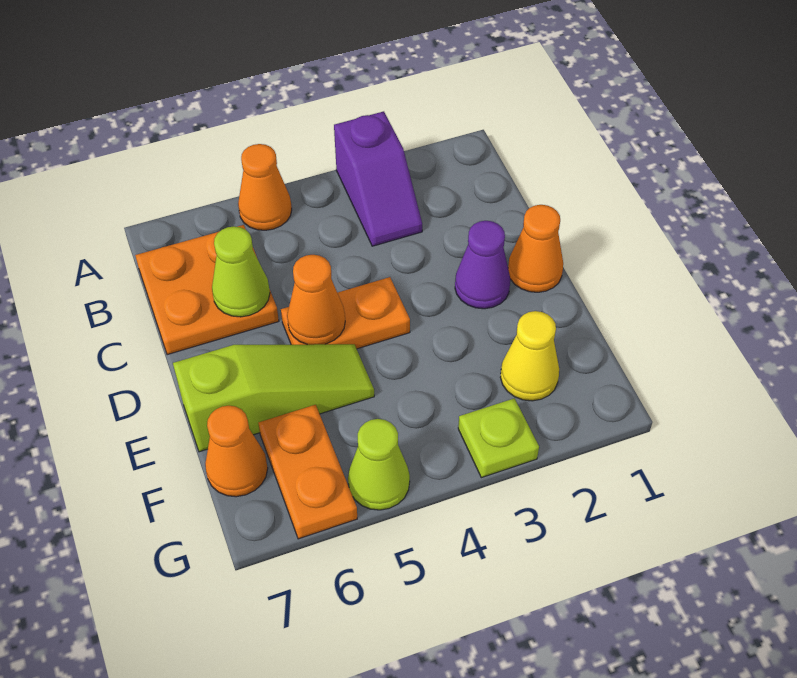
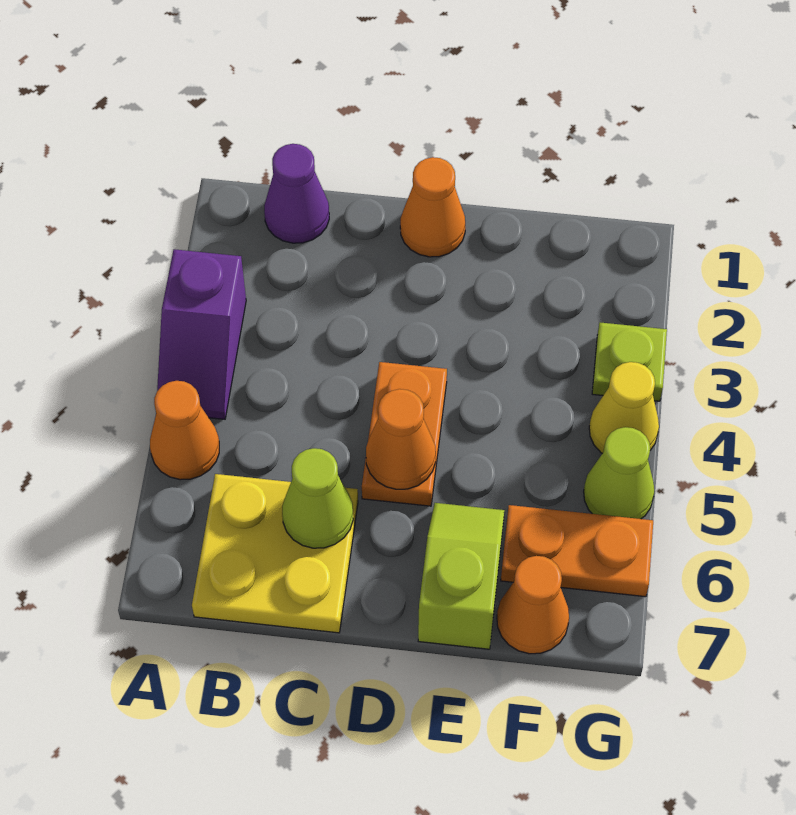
purple 1x2 slope [334,111,422,246] -> purple 1x2 slope turned to [157,249,246,419]
orange 2x2 plate [135,225,279,355] -> yellow 2x2 plate [192,474,358,633]
purple 1x1 cone [455,221,510,309] -> purple 1x1 cone moved to [264,144,329,243]
lime 1x3 slope [173,344,374,452] -> lime 1x2 slope [418,503,504,649]
yellow 1x1 cone [500,311,559,401] -> yellow 1x1 cone moved to [589,362,659,454]

